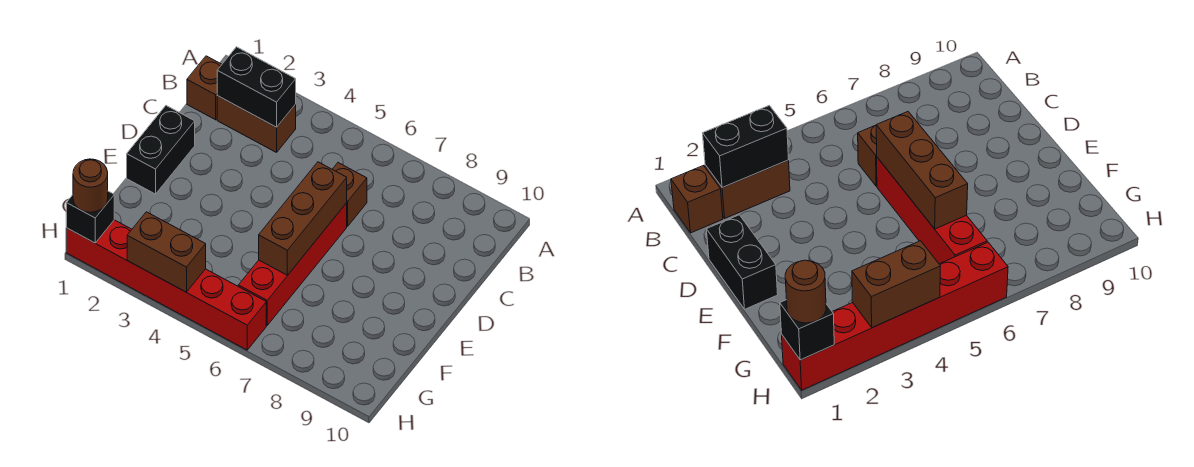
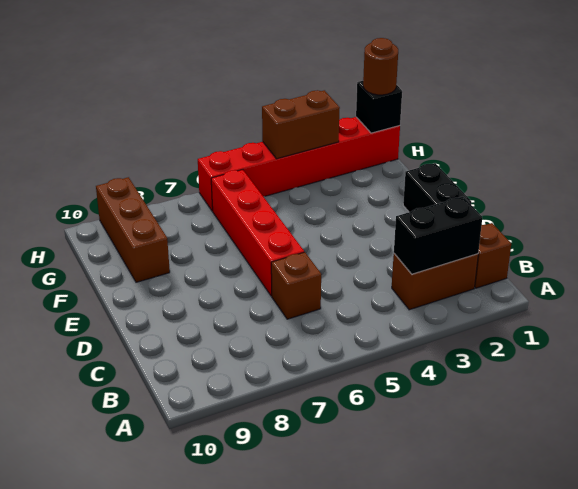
brown 1x3 brick [259,162,347,275] -> brown 1x3 brick moved to [96,177,170,282]

